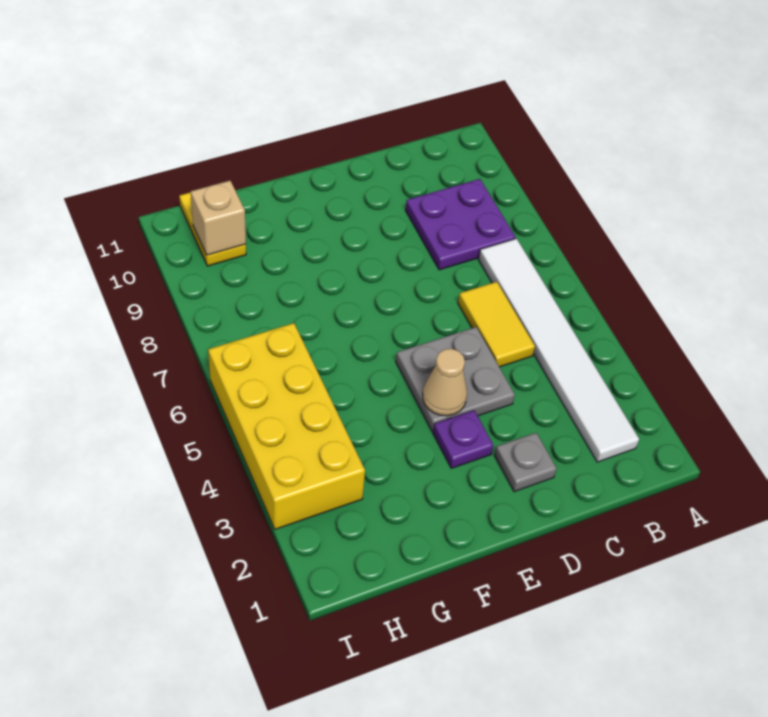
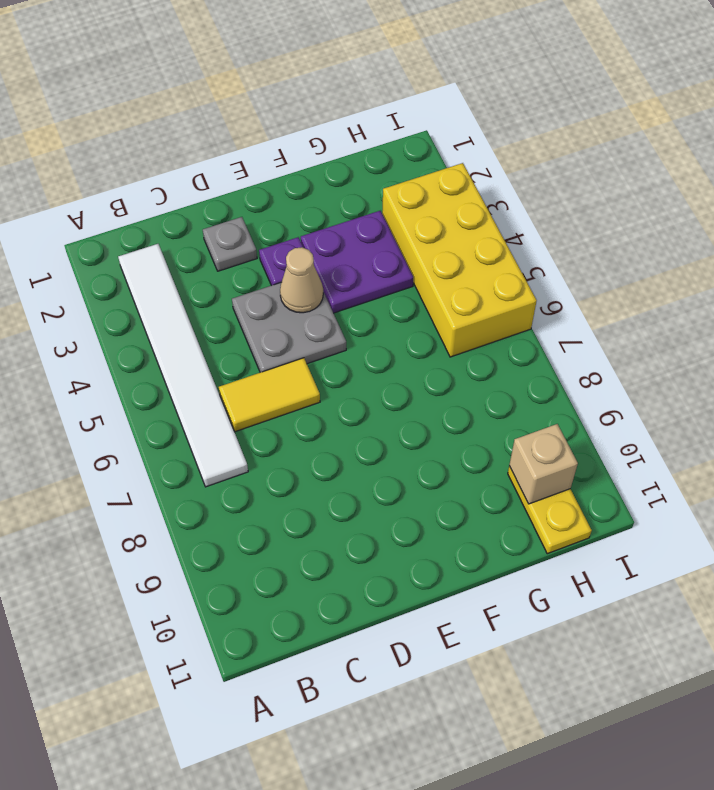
purple 2x2 plate [406,179,516,270] -> purple 2x2 plate moved to [301,211,413,313]
yellow 1x2 tile [458,282,535,367] -> yellow 1x2 tile turned to [219,358,320,432]

